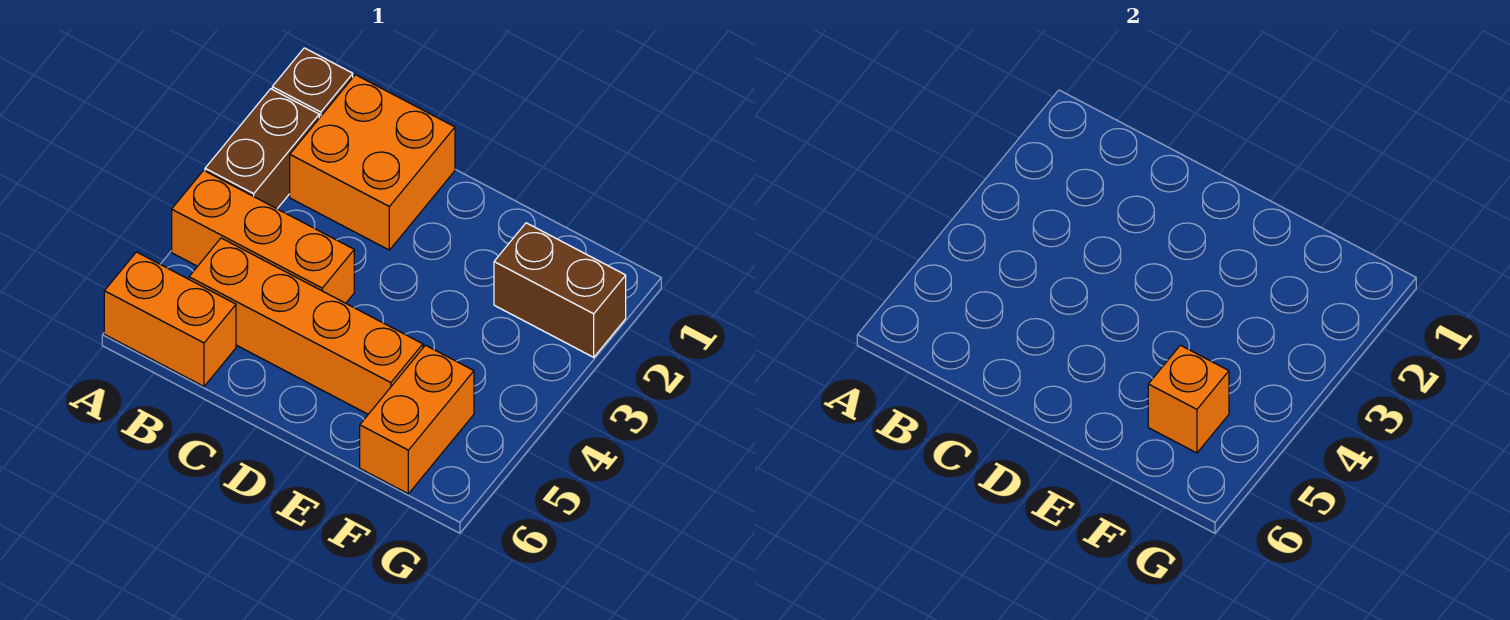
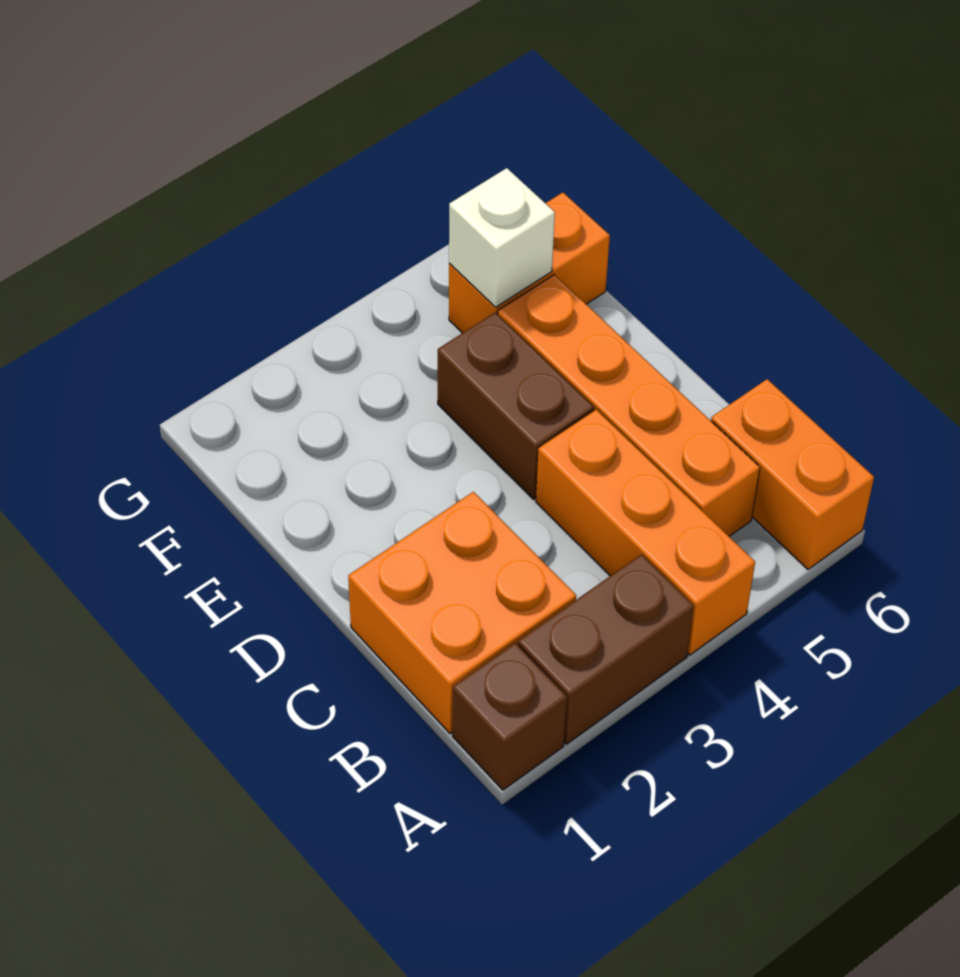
brown 1x2 brick [494,223,626,357] -> brown 1x2 brick moved to [438,313,594,499]
orange 1x1 brick [1148,345,1229,453] -> white 1x1 brick [449,168,555,307]

